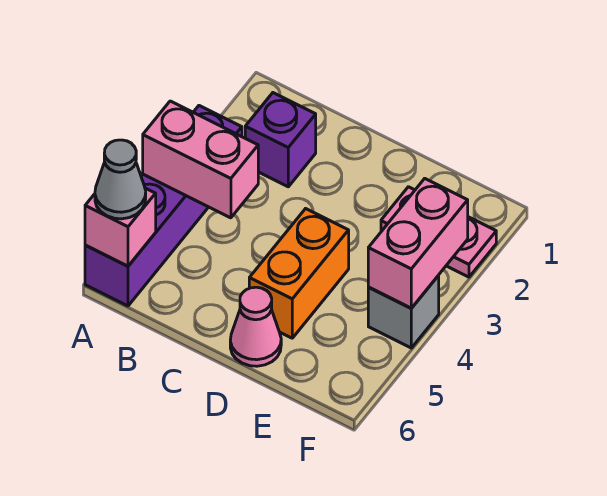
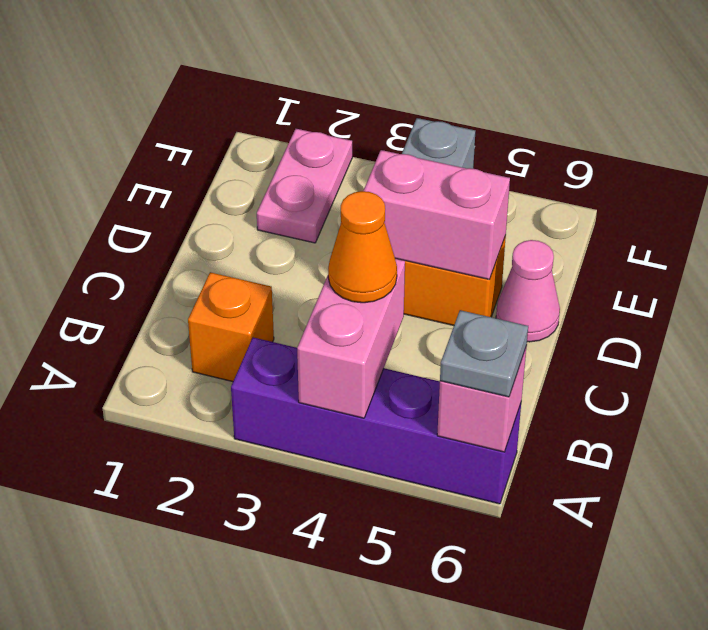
grey 1x1 cone [95,140,146,219] -> grey 1x1 plate [440,310,528,397]
purple 1x1 brick [245,93,316,187] -> orange 1x1 brick [188,272,274,382]
none -> orange 1x1 cone [328,191,397,303]
pink 1x2 brick [368,179,468,308] -> pink 1x2 brick moved to [364,150,510,280]

